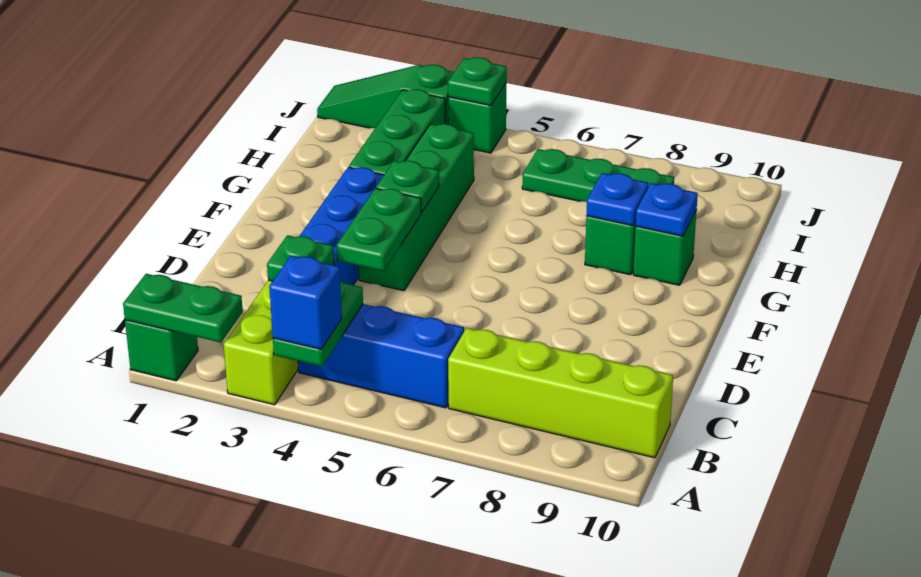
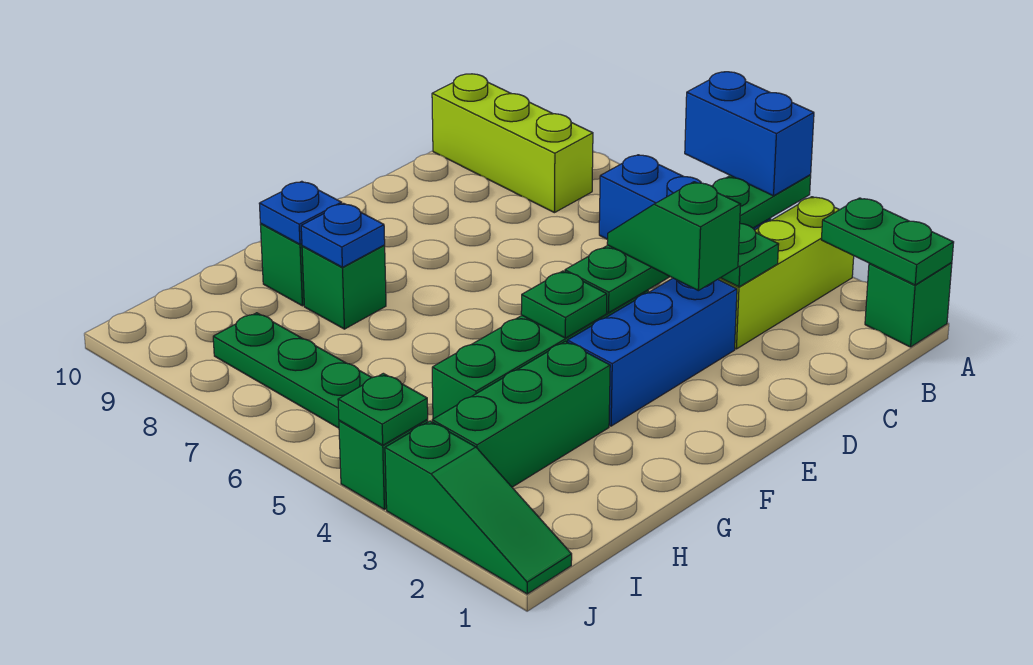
blue 1x1 brick [269,256,342,349] -> blue 1x2 brick [685,72,814,196]
lime 1x4 brick [448,328,673,458] -> lime 1x3 brick [432,74,593,213]
none -> green 1x2 slope [607,182,741,291]

